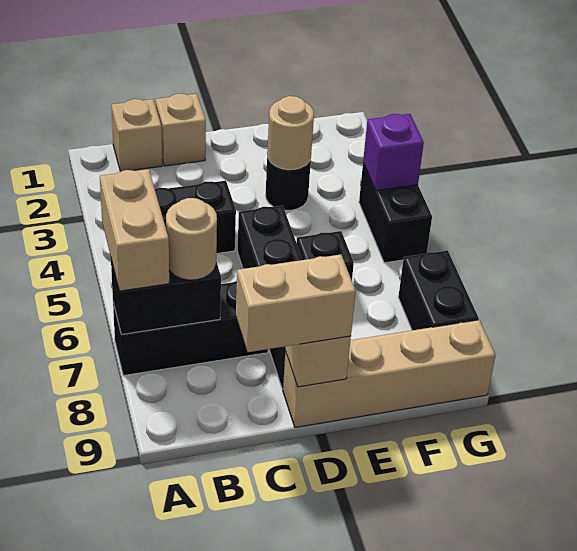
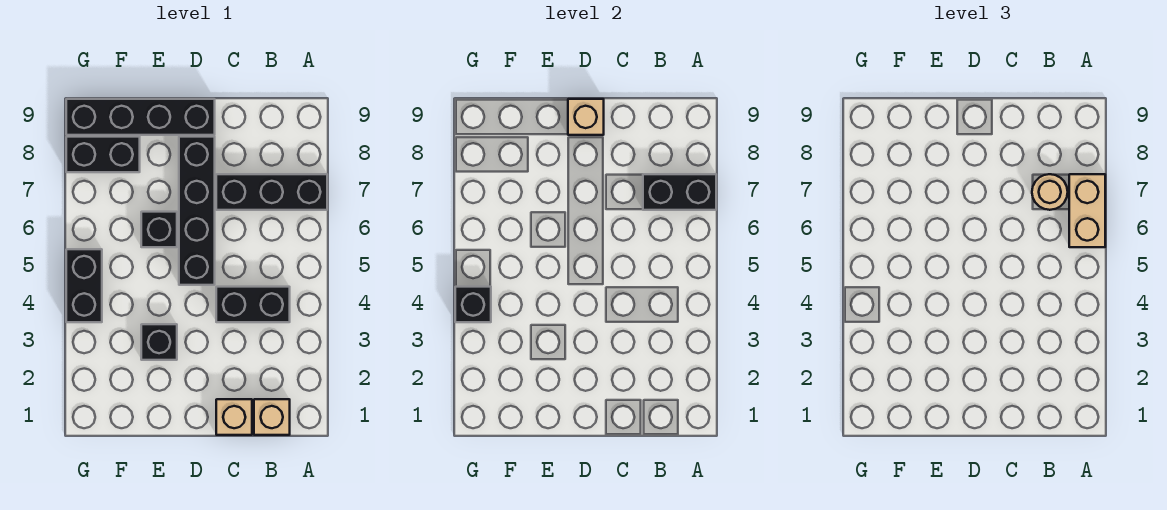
tan 1x2 brick [236,255,356,352] -> none
tan 1x4 brick [283,320,496,427] -> black 1x4 brick [66,99,215,135]
black 1x1 round brick [266,155,311,210] -> black 1x1 brick [141,324,177,360]
tan 1x1 round brick [267,96,314,170] -> none
purple 1x1 brick [363,114,424,190] -> black 1x1 brick [455,287,491,322]
black 1x2 brick [398,250,479,330] -> black 1x2 brick turned to [66,137,140,172]

